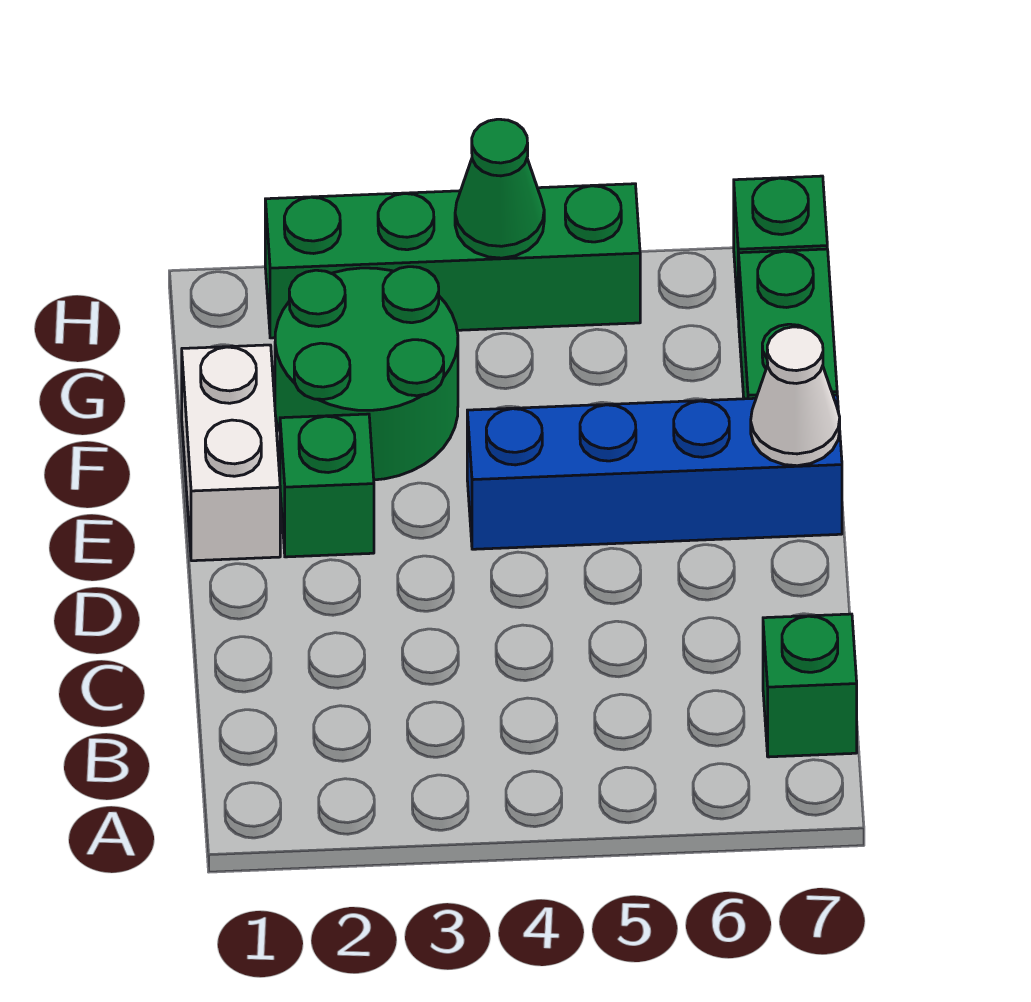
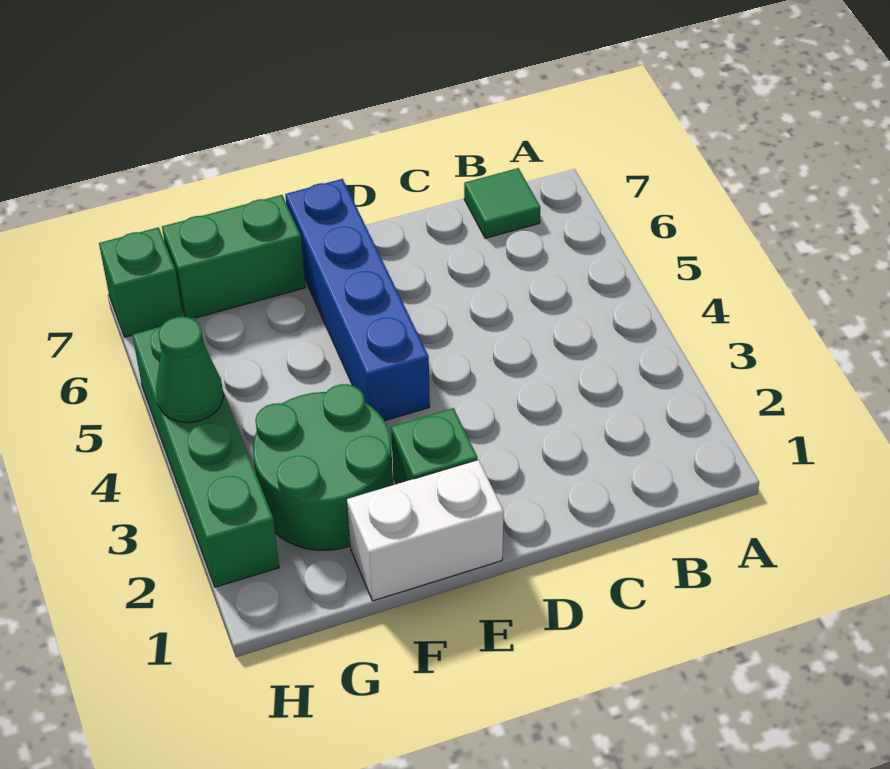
green 1x1 brick [763,614,857,757] -> green 1x1 tile [464,168,540,238]
white 1x1 cone [751,327,840,466] -> none

